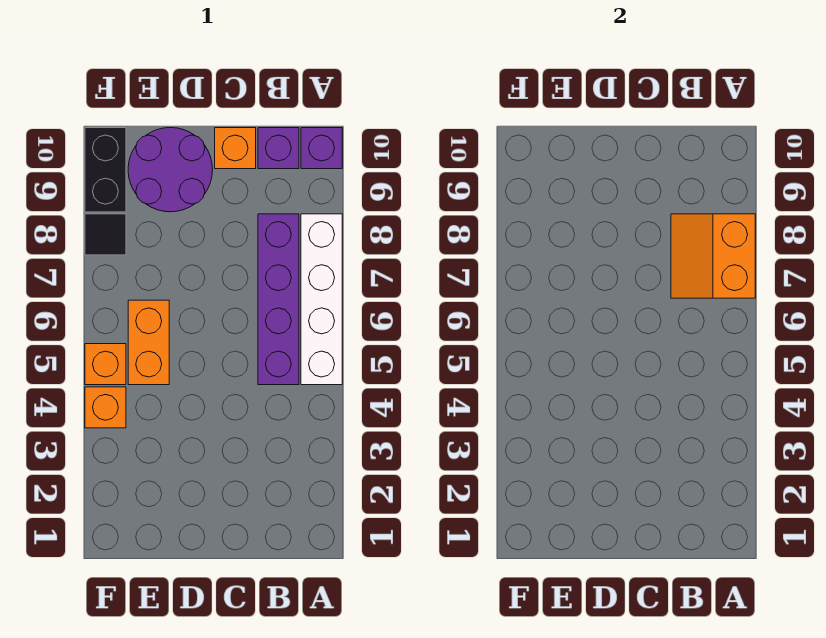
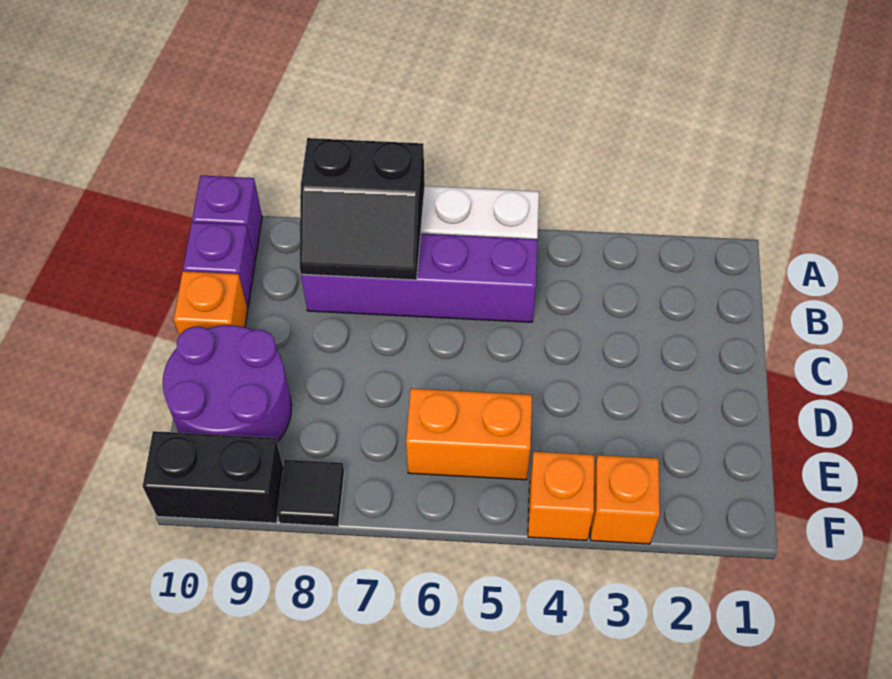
orange 2x2 slope [671,214,755,298] -> black 2x2 slope [300,138,425,280]
orange 1x1 brick [85,344,126,385] -> orange 1x1 brick moved to [590,455,660,544]

